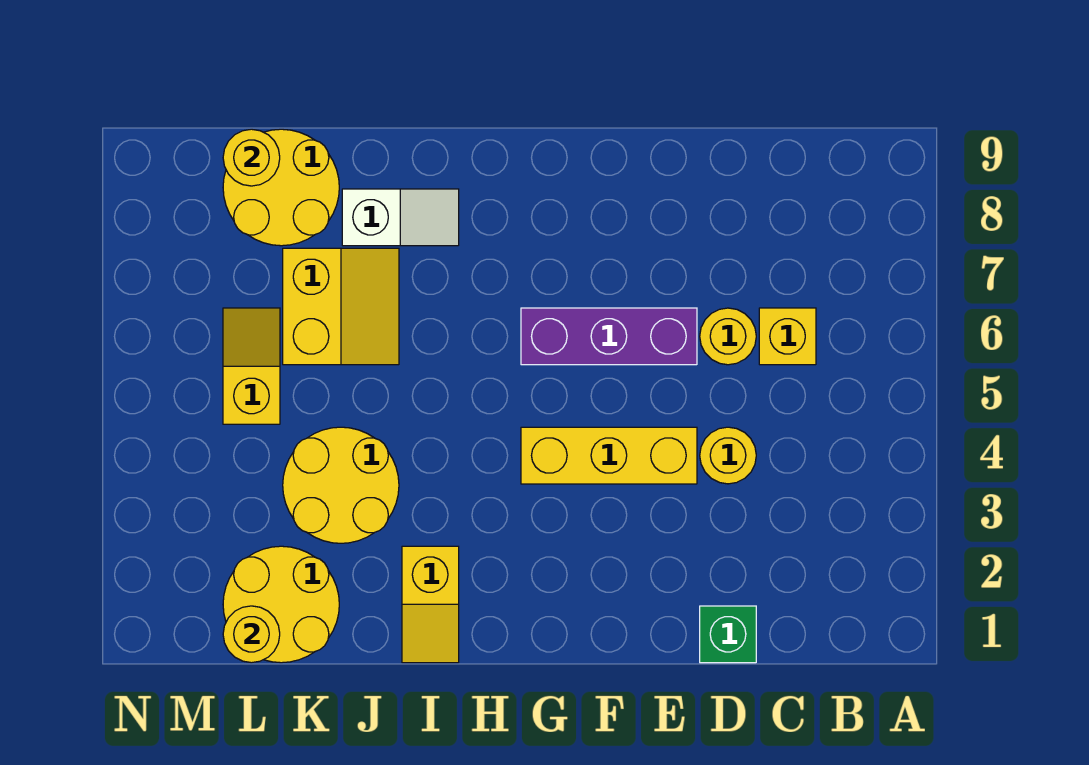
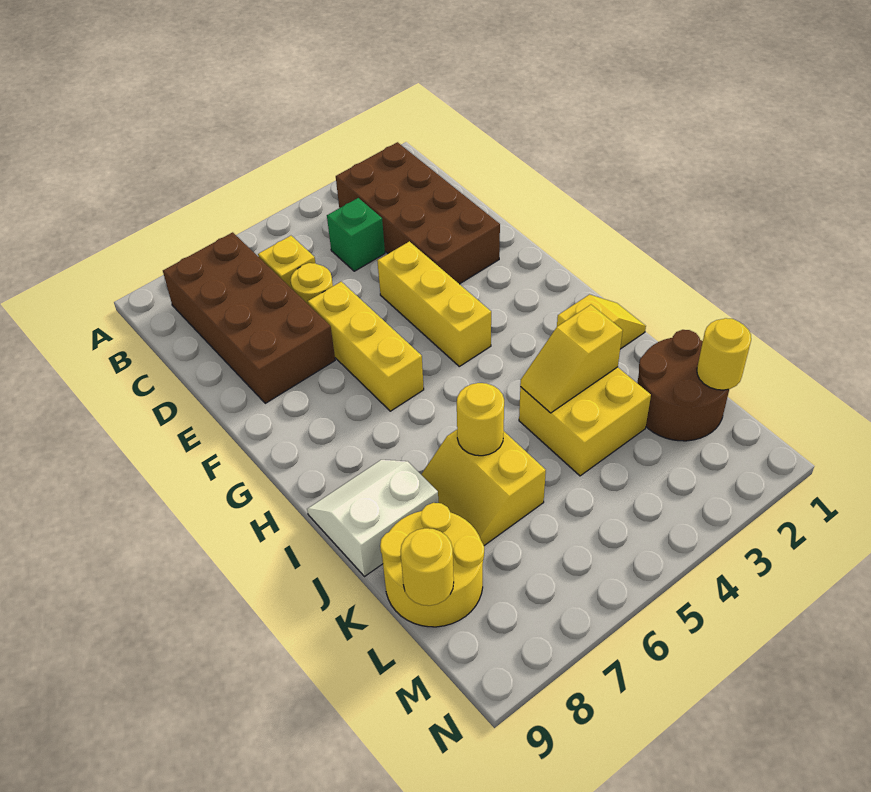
none -> brown 2x4 brick [336,142,500,284]
none -> brown 2x4 brick [163,232,335,403]
green 1x1 brick [700,606,756,663] -> green 1x1 brick moved to [327,198,385,271]
yellow 1x1 round brick [700,427,756,484] -> yellow 1x1 round brick moved to [457,383,504,456]
purple 1x3 brick [521,308,697,365] -> yellow 1x3 brick [308,282,424,411]
white 1x2 slope [342,189,459,246] -> white 2x2 slope [307,460,438,577]
yellow 2x2 round brick [283,427,399,543] -> yellow 2x2 brick [519,367,651,476]
yellow 2x2 slope [283,248,399,365] -> yellow 2x2 slope turned to [421,430,546,546]
yellow 2x2 round brick [223,546,339,663] -> brown 2x2 round brick [637,330,729,441]
yellow 1x2 slope [223,308,280,424] -> yellow 1x2 slope moved to [520,305,623,413]

